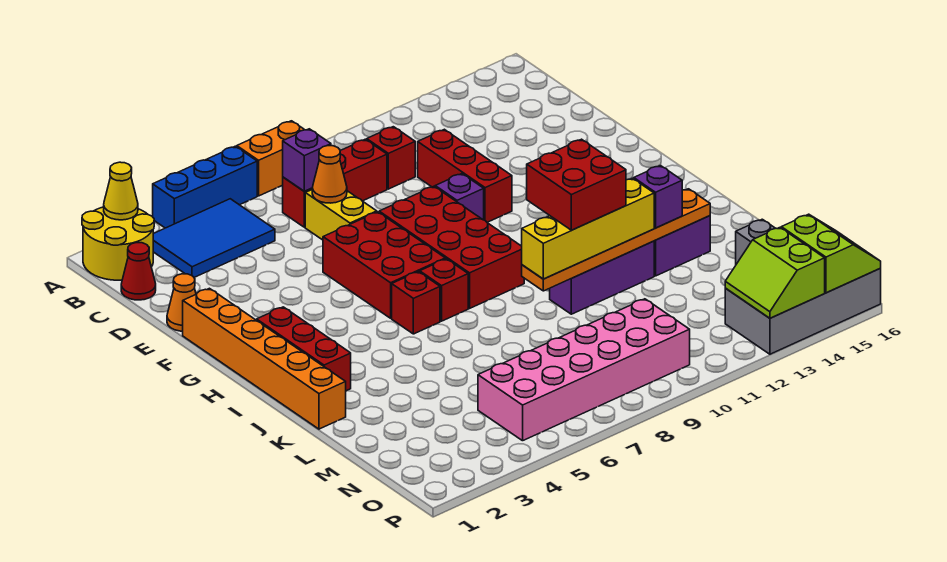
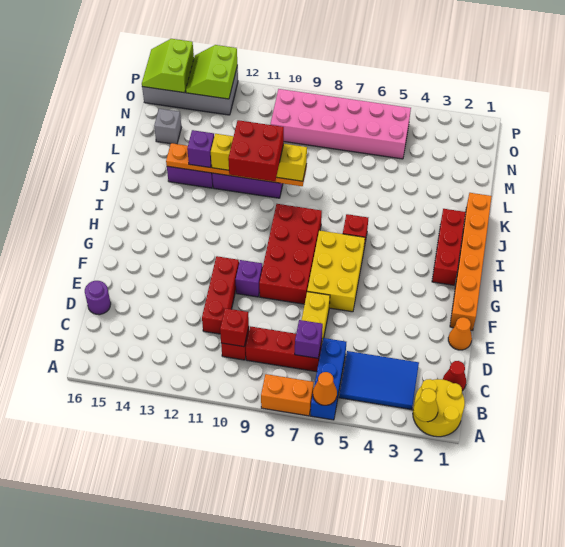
blue 1x3 brick [153,146,257,228] -> blue 1x3 brick turned to [311,338,346,420]
orange 1x1 cone [312,146,347,203] -> orange 1x1 cone moved to [313,372,337,405]
none -> purple 1x1 round brick [85,281,111,315]
red 2x3 brick [323,212,445,318] -> yellow 2x3 brick [307,230,365,312]
red 1x1 brick [420,259,468,321] -> red 1x1 brick moved to [220,308,249,347]
lime 2x2 slope [725,228,825,318] -> lime 2x2 slope turned to [186,45,237,99]

